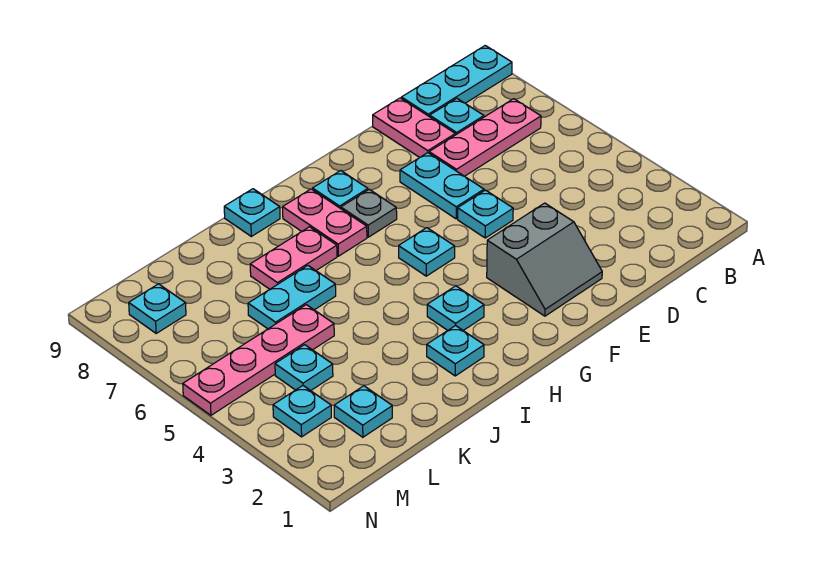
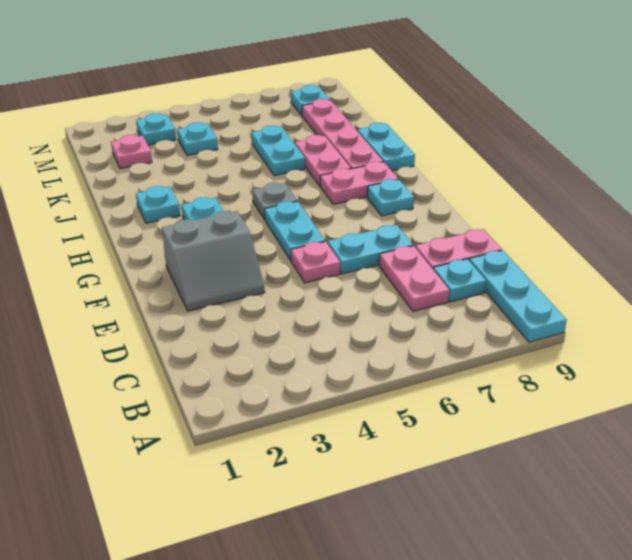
pink 1x3 plate [429,99,541,176] -> pink 1x2 plate [379,246,449,311]
grey 2x2 slope [487,203,602,316] -> grey 2x2 slope turned to [162,211,265,311]
cyan 1x1 plate [458,190,513,238] -> pink 1x1 plate [291,241,340,283]
cyan 1x1 plate [399,228,455,276] -> cyan 1x2 plate [264,201,325,261]
grey 1x1 plate [341,189,397,237] -> grey 1x1 plate moved to [252,183,297,220]
cyan 1x1 plate [224,189,280,236] -> cyan 1x2 plate [358,123,415,171]
pink 1x4 plate [183,305,334,415] -> pink 1x4 plate moved to [302,99,383,169]
cyan 1x1 plate [334,386,392,437] -> pink 1x1 plate [111,135,152,169]

